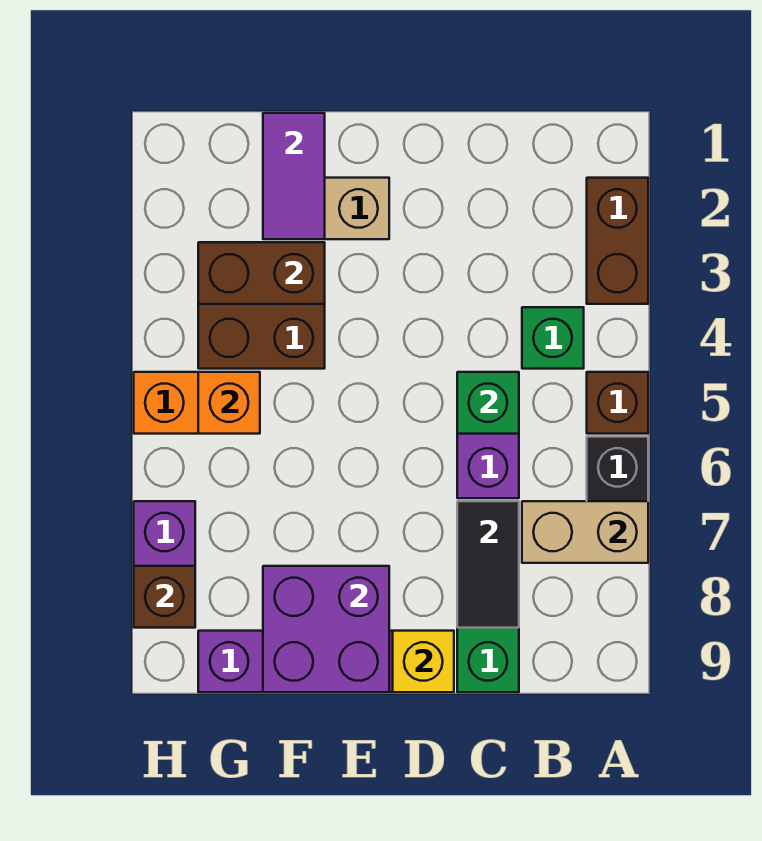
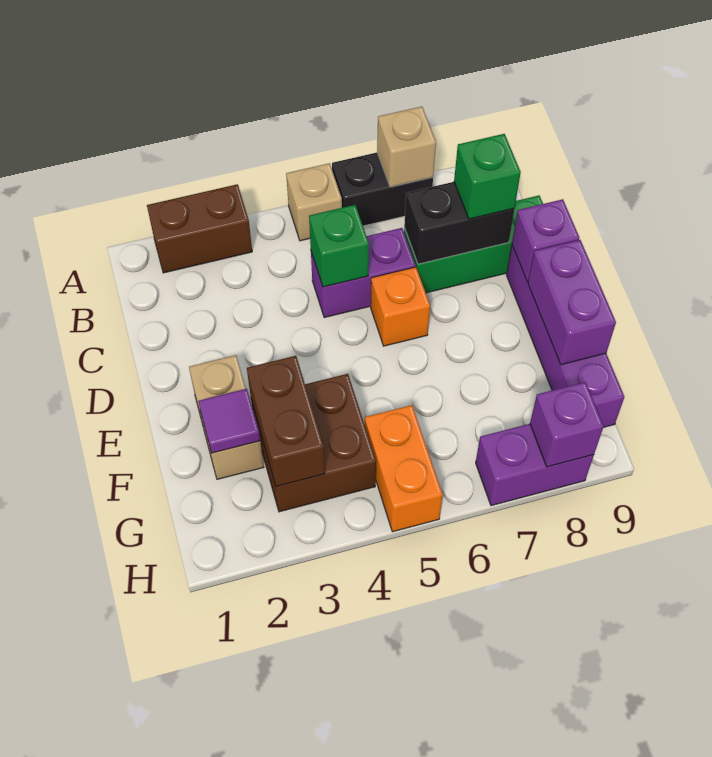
brown 1x1 brick [587,372,648,434] -> tan 1x1 brick [286,163,342,241]
tan 1x2 brick [522,501,648,563] -> tan 1x1 brick [377,107,436,187]
green 1x1 brick [522,307,584,369] -> green 1x1 brick moved to [454,134,521,219]
black 1x2 tile [457,501,519,628] -> black 1x2 brick [404,182,514,264]
yellow 1x1 brick [393,631,454,692] -> purple 1x1 brick [512,199,579,281]
purple 2x2 brick [263,566,389,692] -> purple 1x2 brick [528,240,616,365]
purple 1x2 tile [263,113,325,239] -> purple 1x1 tile [198,389,260,453]
orange 1x1 brick [198,372,260,434] -> orange 1x1 brick moved to [371,267,430,346]
brown 1x1 brick [134,566,195,628] -> purple 1x1 brick [530,382,604,467]

